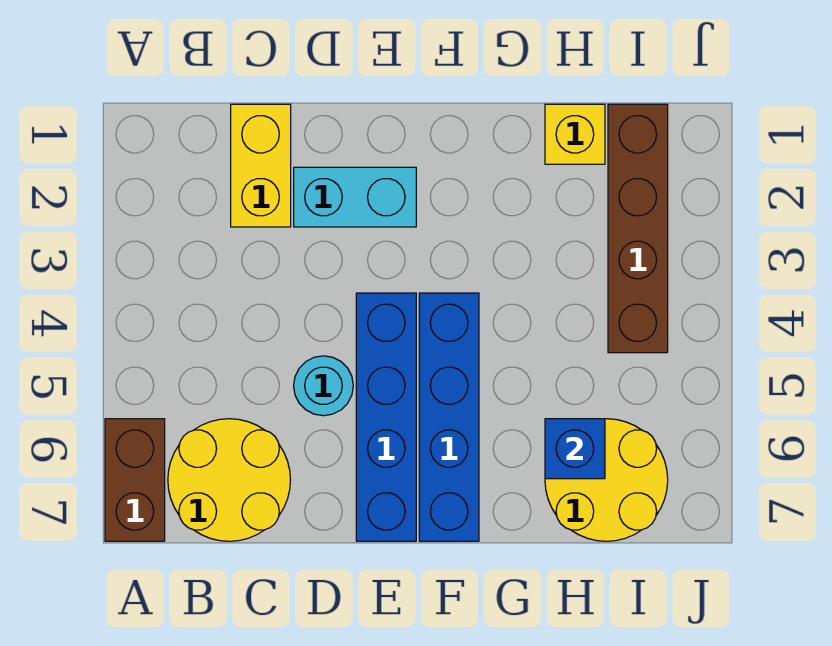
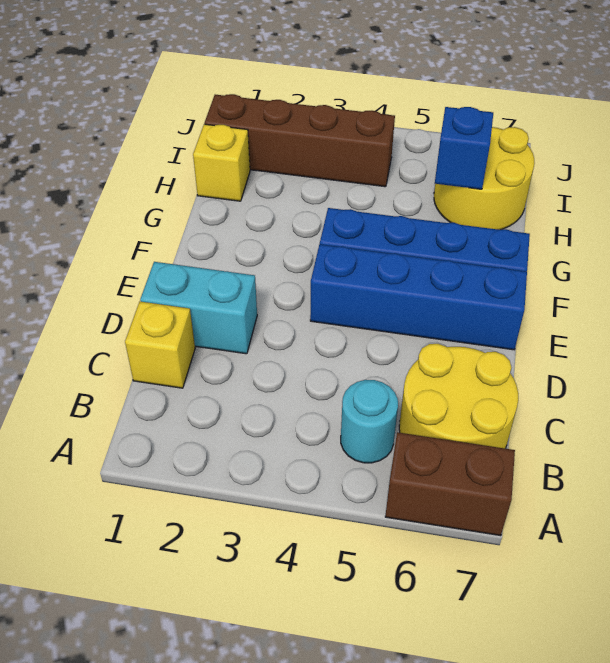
yellow 1x2 brick [231,104,291,227] -> yellow 1x1 brick [125,301,195,388]
cyan 1x2 brick [294,167,416,227] -> cyan 1x2 brick turned to [140,262,257,354]
cyan 1x1 round brick [294,356,353,416] -> cyan 1x1 round brick moved to [341,380,398,463]

